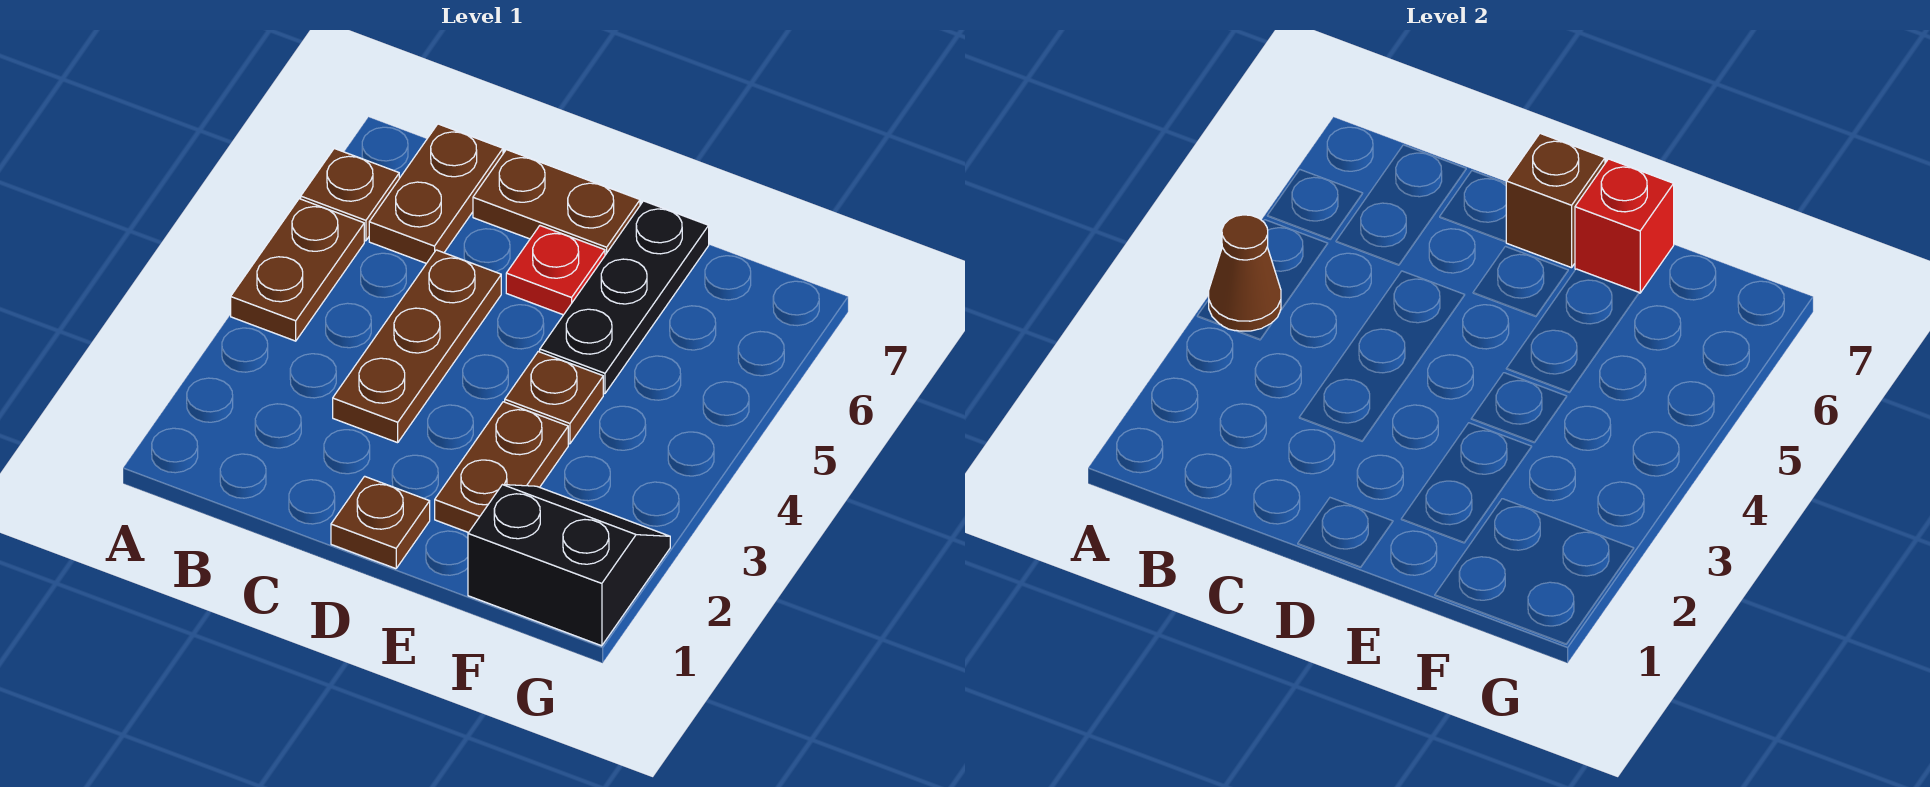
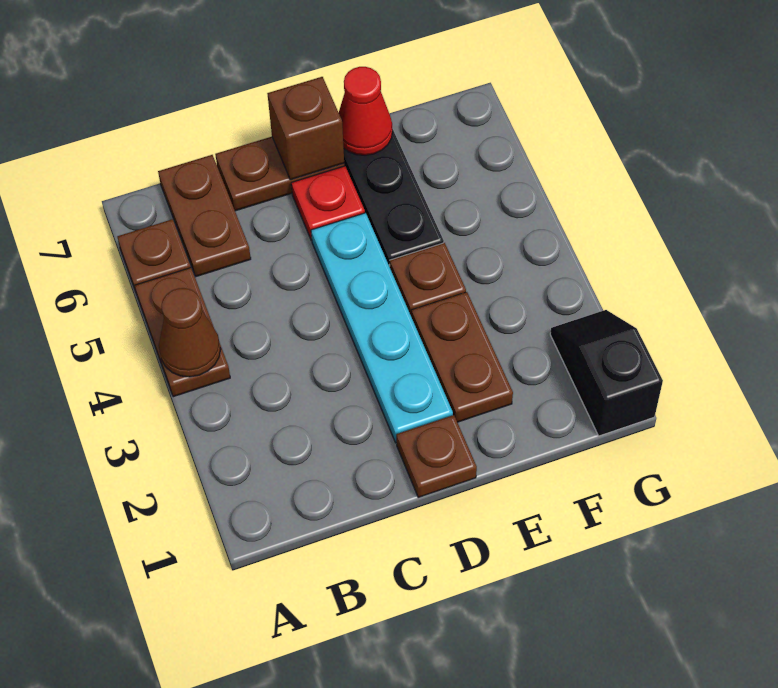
brown 1x3 plate [333,250,501,443] -> none
none -> cyan 1x4 plate [311,213,453,443]
red 1x1 brick [1575,159,1674,293] -> red 1x1 cone [339,67,392,155]
black 2x2 slope [468,485,670,646] -> black 1x2 slope [550,310,663,436]

